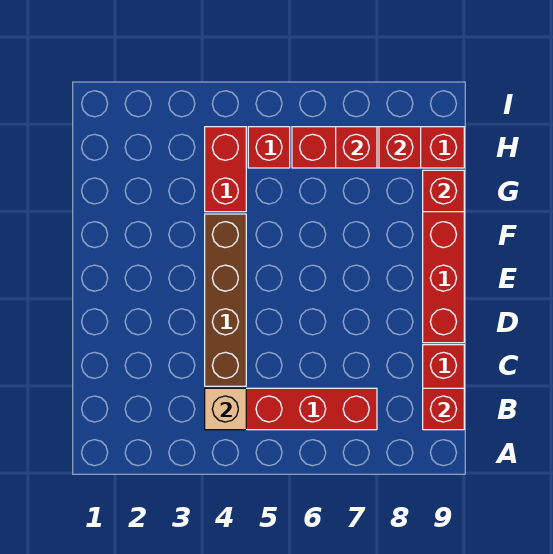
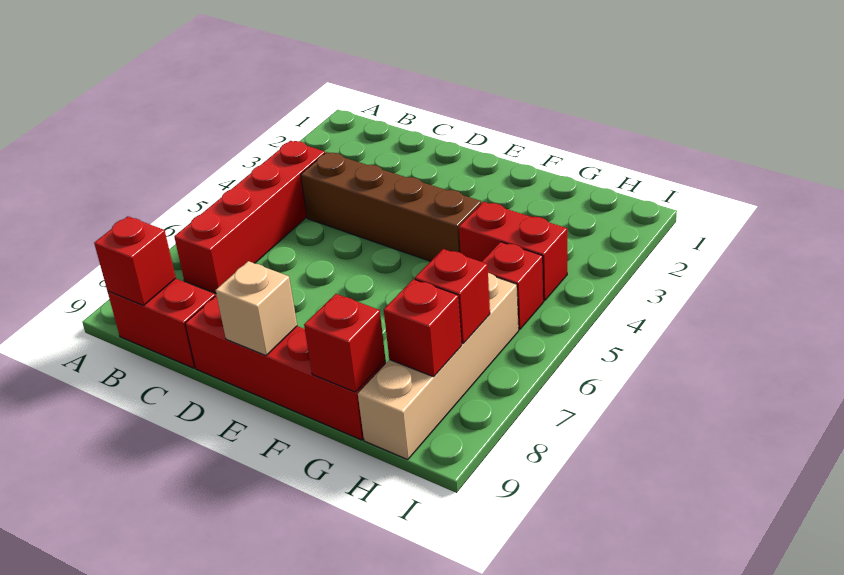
tan 1x1 brick [205,388,246,430] -> tan 1x1 brick moved to [216,261,297,356]
red 1x4 brick [292,127,464,168] -> tan 1x4 brick [358,273,519,460]

